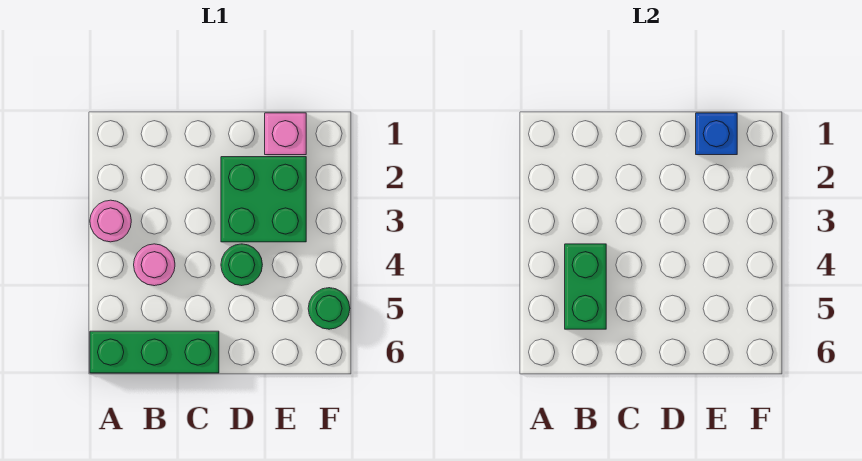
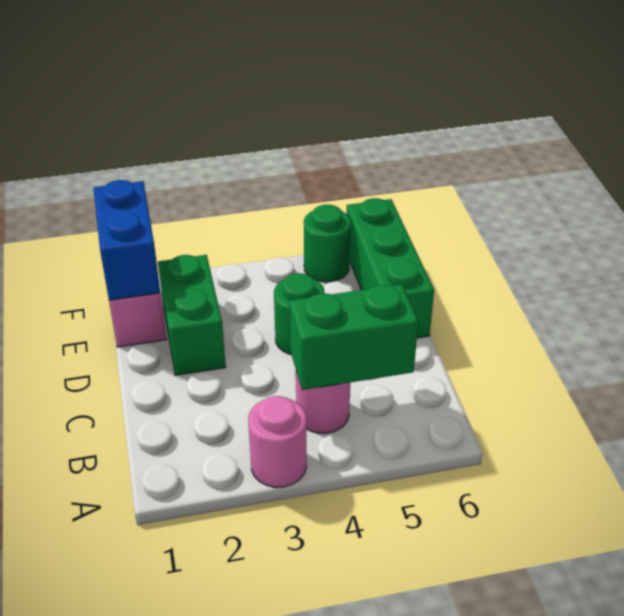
green 1x3 brick [90,331,219,373] -> green 1x3 brick moved to [347,198,434,338]
green 2x2 brick [221,157,306,242] -> green 1x2 brick [158,255,226,375]
blue 1x1 brick [696,113,737,155] -> blue 1x2 brick [93,180,160,300]

